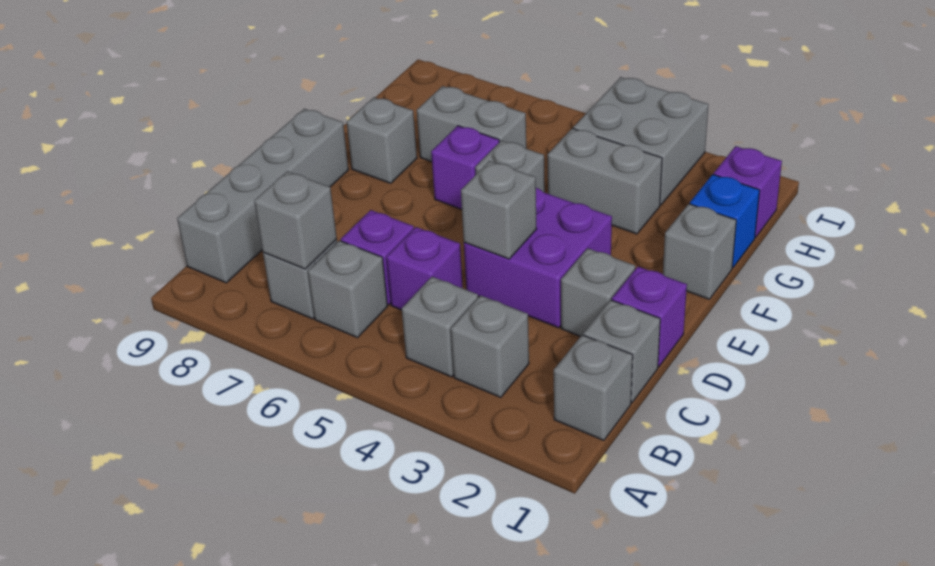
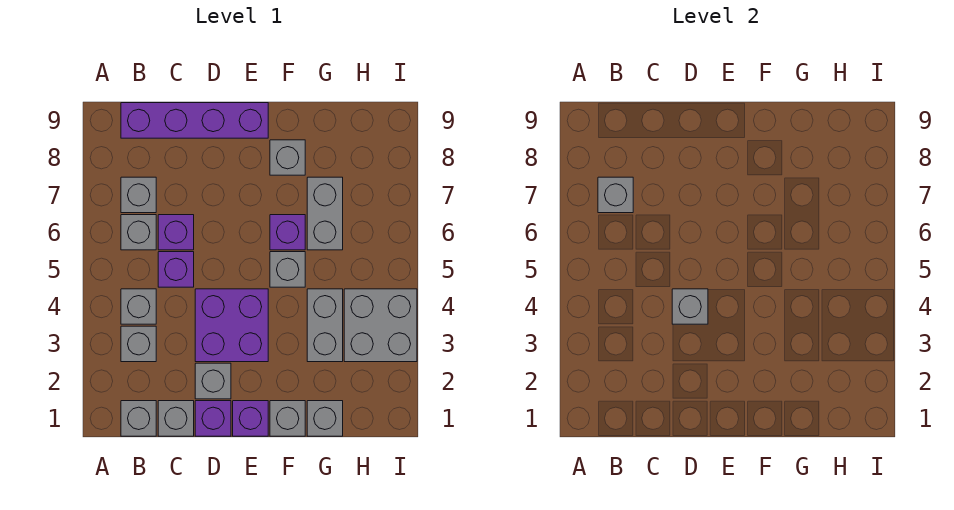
grey 1x4 brick [177,109,349,283] -> purple 1x4 brick [121,103,268,138]
blue 1x1 brick [690,174,760,268] -> grey 1x1 brick [307,401,343,436]
purple 1x1 brick [714,146,782,238] -> purple 1x1 brick moved to [233,401,268,436]

